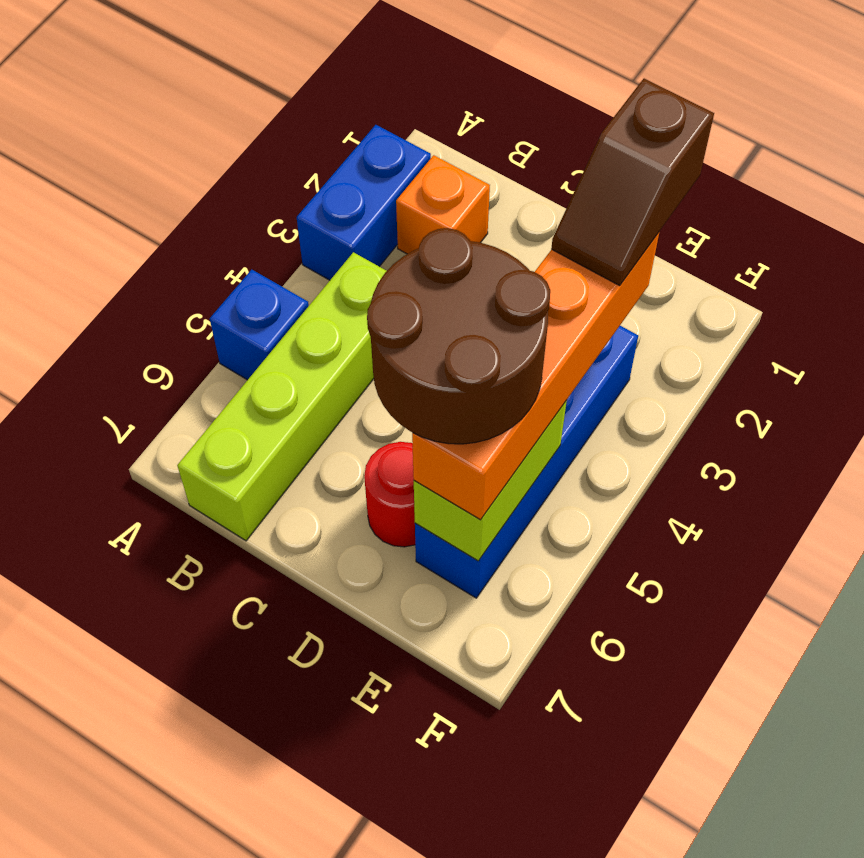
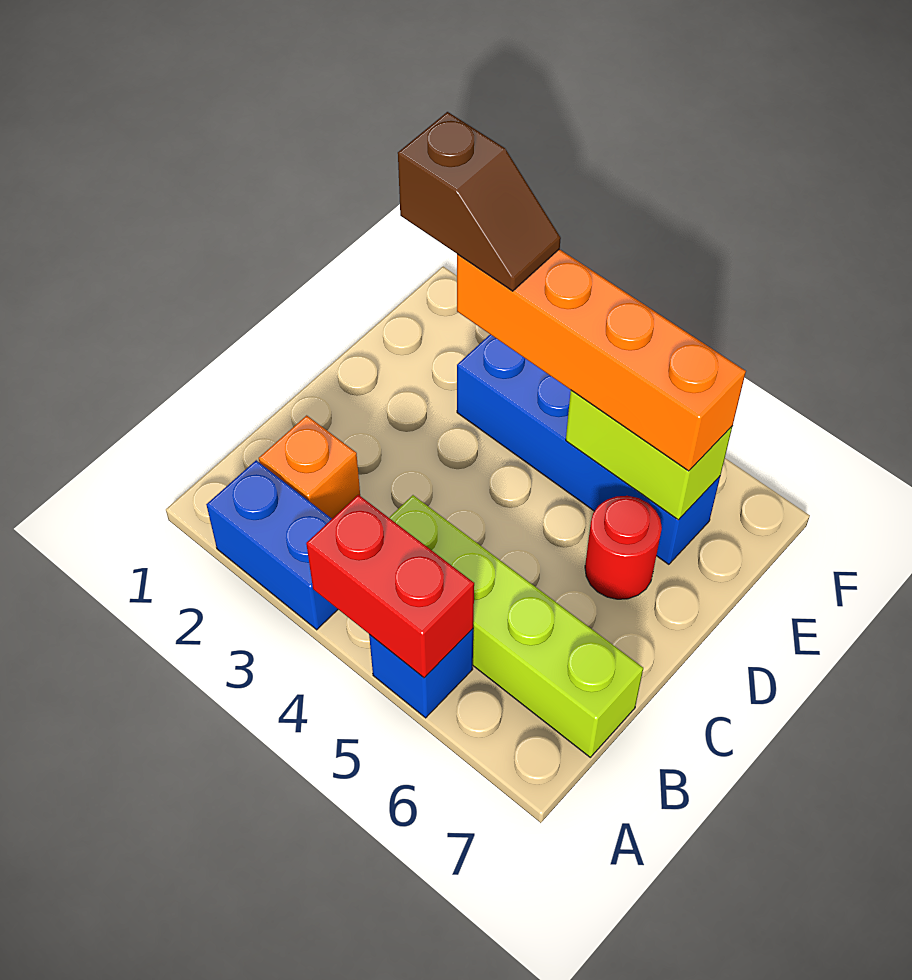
none -> red 1x2 brick [306,495,474,678]
brown 2x2 round brick [367,228,550,444] -> none

